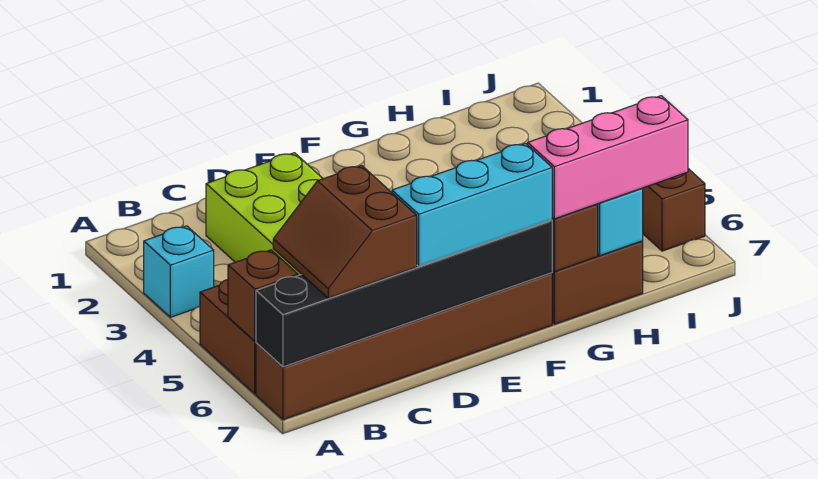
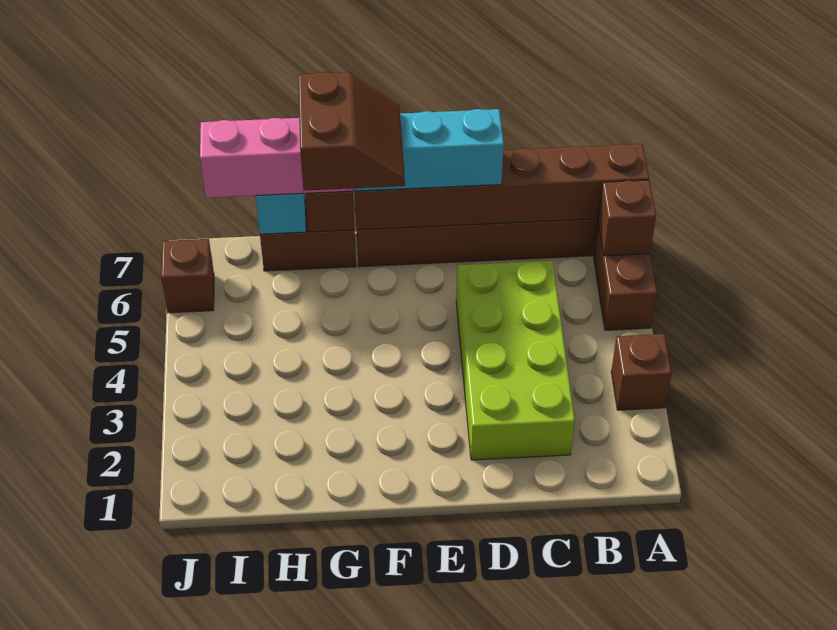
cyan 1x1 brick [144,226,214,317] -> brown 1x1 brick [611,334,671,410]
black 1x6 brick [256,220,552,367] -> brown 1x6 brick [355,144,649,230]
brown 2x2 slope [273,165,417,298] -> brown 2x2 slope moved to [298,72,405,191]

